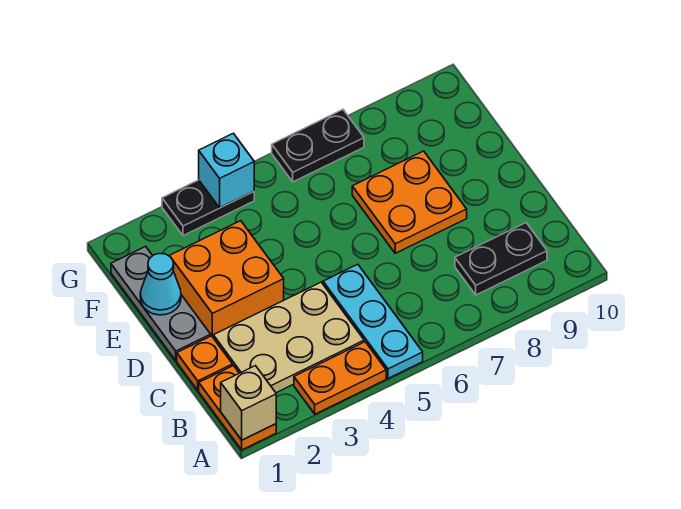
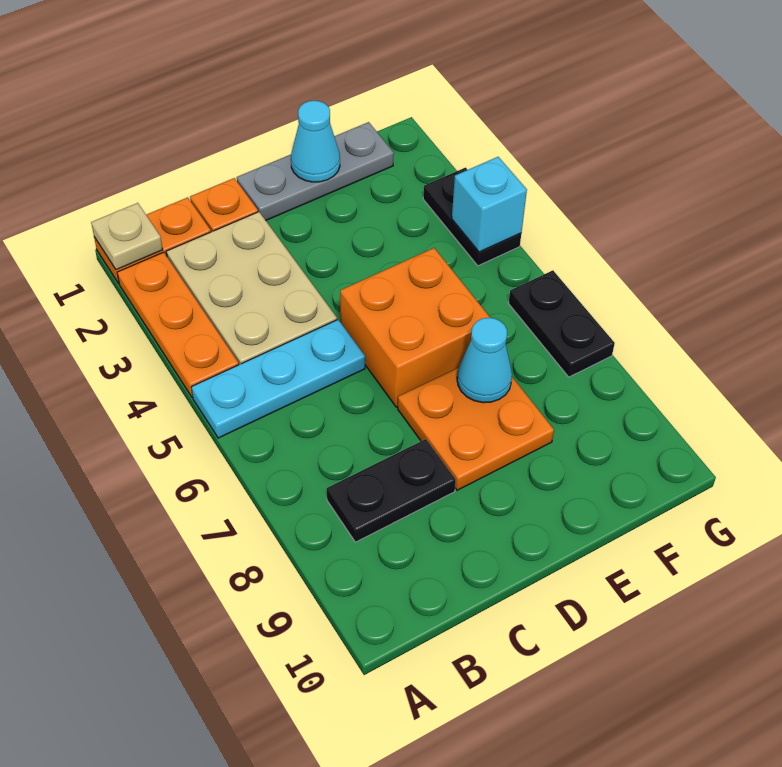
tan 1x1 brick [221,366,276,440] -> tan 1x1 plate [91,203,163,270]
orange 1x2 plate [294,342,386,414] -> orange 1x3 plate [117,252,239,397]
black 1x2 plate [455,223,547,295] -> black 1x2 plate turned to [327,439,456,542]
orange 2x2 brick [170,221,284,337] -> orange 2x2 brick moved to [340,248,490,407]
none -> cyan 1x1 cone [457,318,512,403]

